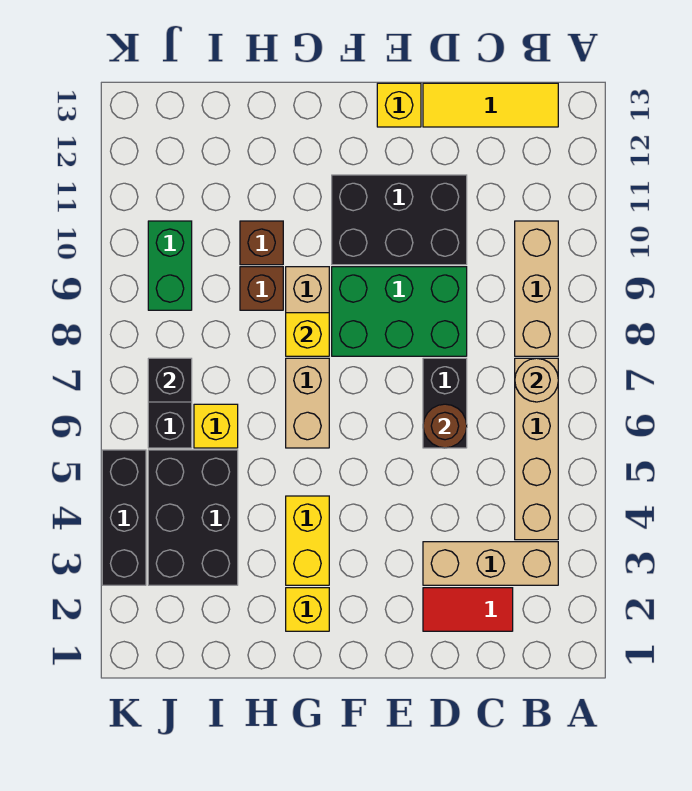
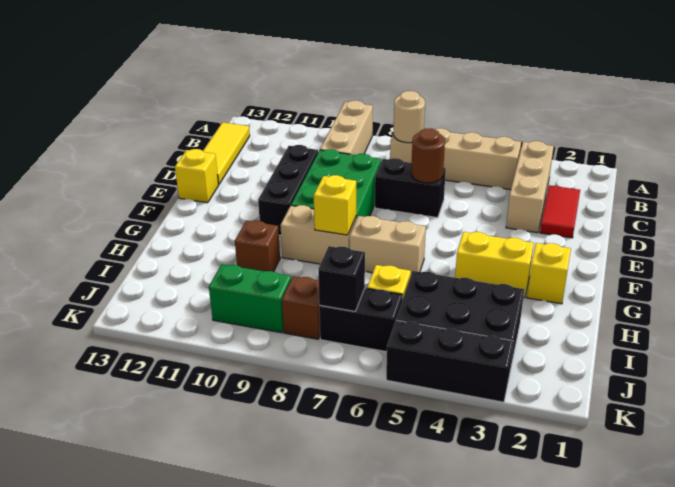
tan 1x3 brick [515,221,558,356] -> tan 1x3 brick turned to [320,101,373,155]
black 2x3 brick [332,175,467,265] -> black 1x3 brick [258,145,318,235]
brown 1x1 brick [240,267,283,310] -> brown 1x1 brick moved to [282,276,320,339]

